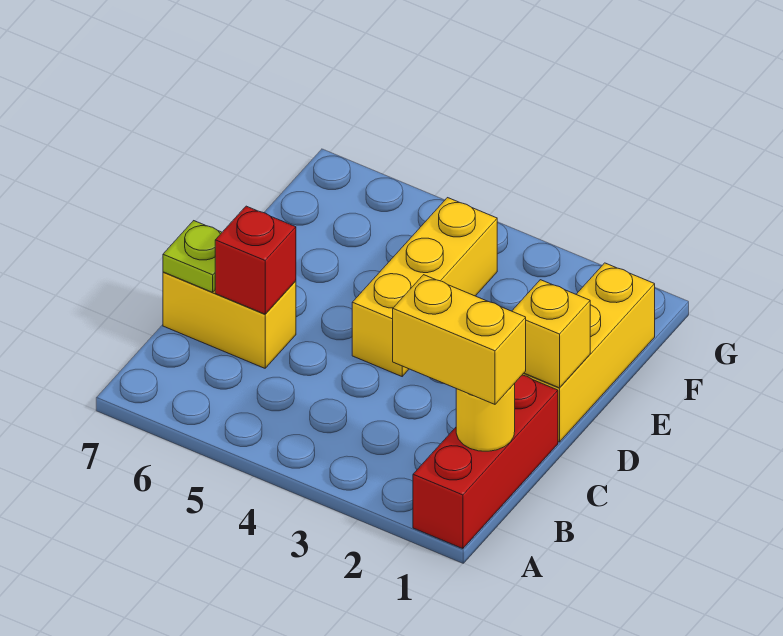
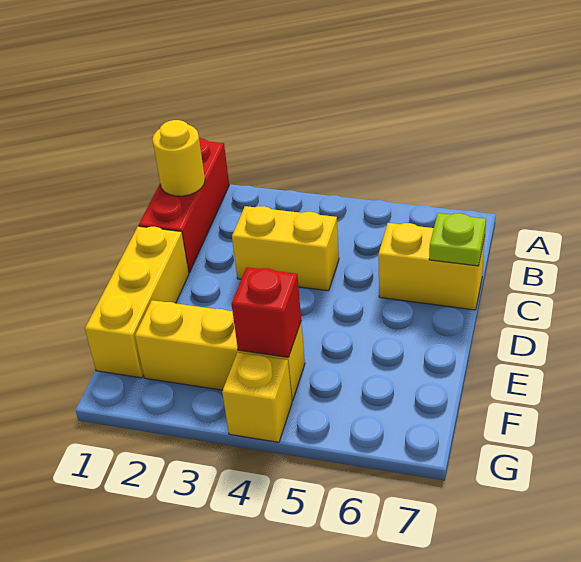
yellow 1x2 brick [393,275,526,404] -> yellow 1x2 brick moved to [232,206,339,291]
red 1x1 brick [215,206,296,314] -> red 1x1 brick moved to [232,267,301,357]
yellow 1x1 brick [512,280,590,388] -> yellow 1x1 brick moved to [222,353,292,442]
yellow 1x3 brick [352,198,497,376] -> yellow 1x3 brick turned to [135,300,305,401]

